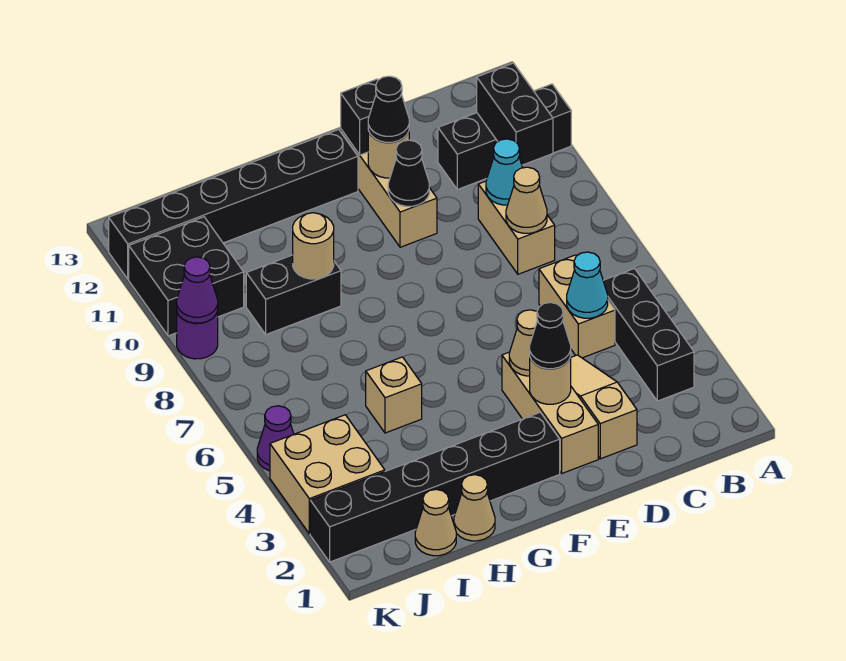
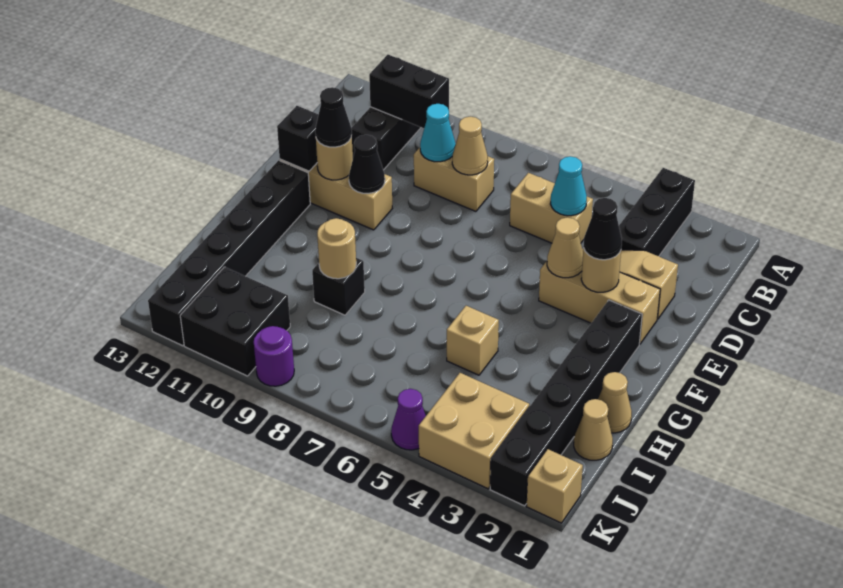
black 1x3 brick [603,269,694,401] -> black 1x3 brick turned to [619,168,695,256]
black 1x2 brick [246,255,341,334] -> black 1x1 brick [312,258,365,315]
none -> tan 1x1 brick [526,449,583,523]
purple 1x1 cone [177,257,218,323] -> none

